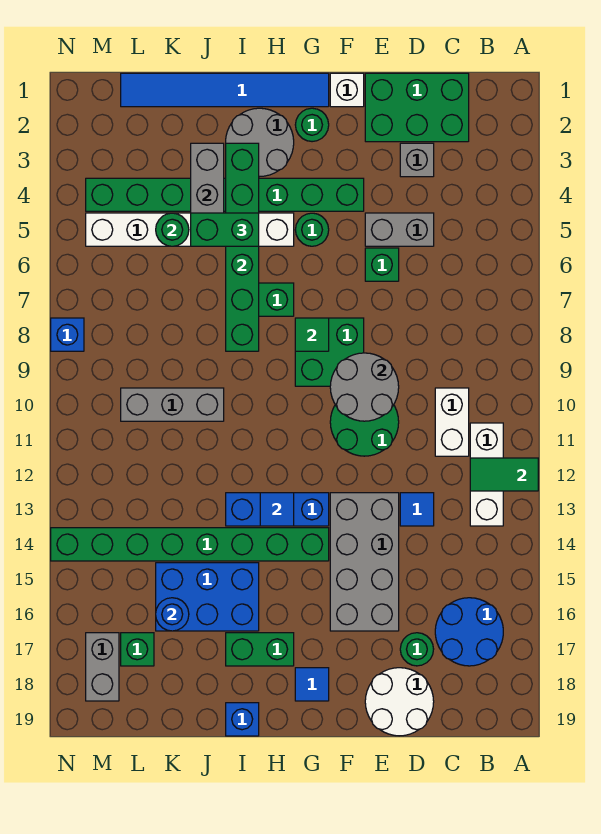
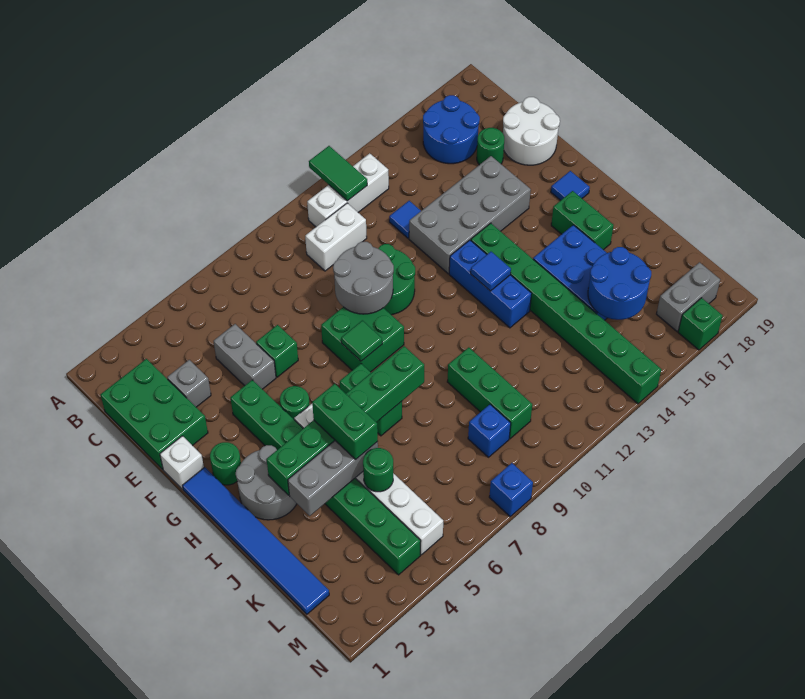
blue 1x1 brick [226,703,259,736] -> blue 1x1 brick moved to [468,404,511,457]
grey 1x3 brick [121,388,224,421] -> green 1x3 brick [447,347,532,439]
blue 1x1 round brick [156,598,189,631] -> blue 2x2 round brick [588,247,651,320]
green 1x1 brick [121,633,154,666] -> green 1x1 brick moved to [678,298,723,350]

